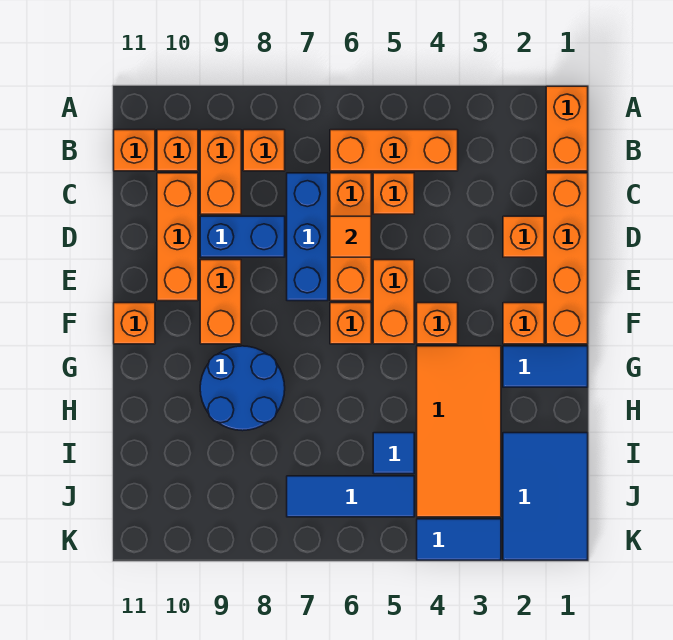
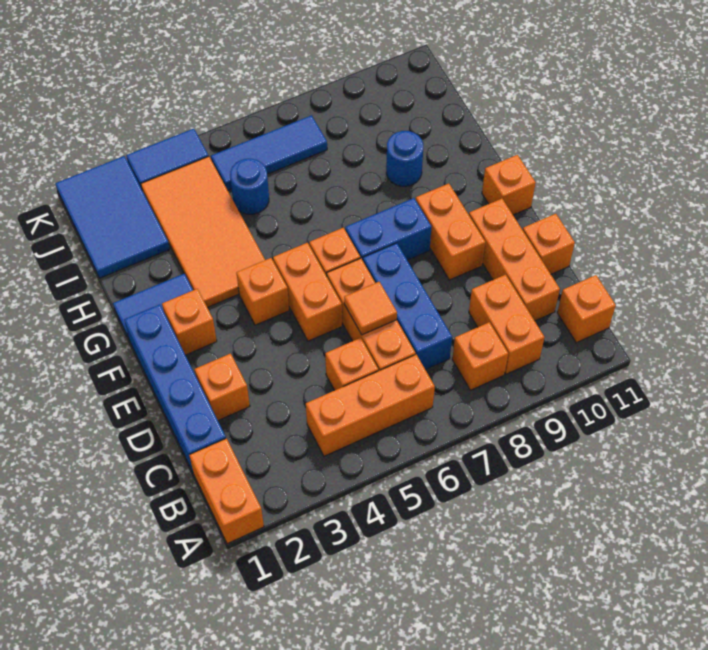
orange 1x1 brick [157,130,198,171] -> orange 1x1 brick moved to [523,214,575,274]
orange 1x4 brick [546,173,588,344] -> blue 1x4 brick [124,304,226,472]
blue 1x2 brick [200,216,285,257] -> blue 1x2 brick moved to [345,198,431,260]
blue 2x2 round brick [200,346,285,431] -> blue 1x1 round brick [386,131,423,186]
blue 1x1 tile [373,433,414,474] -> blue 1x1 round brick [230,159,269,214]

